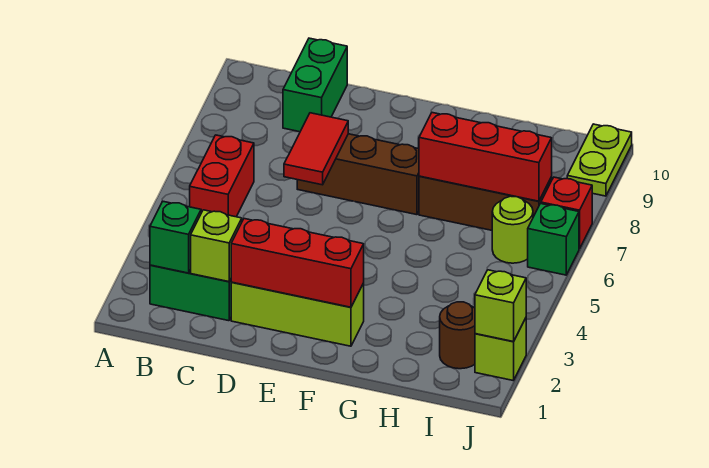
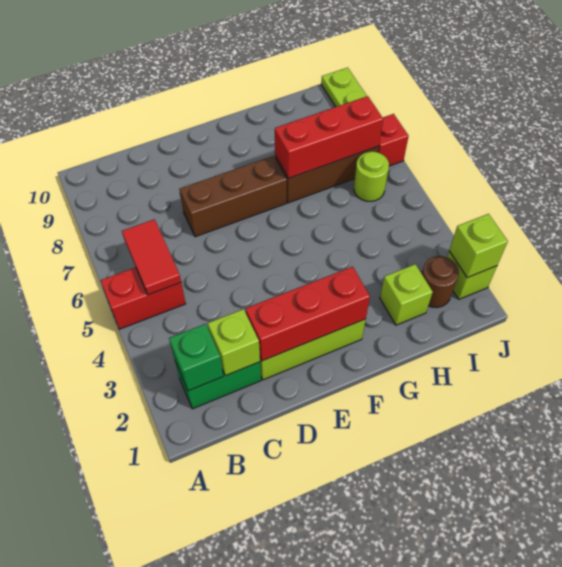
red 1x2 brick [190,135,254,217] -> red 1x2 brick turned to [101,267,186,329]
green 1x2 brick [283,38,347,132] -> none
red 1x2 tile [284,113,348,185] -> red 1x2 tile moved to [122,219,181,295]
none -> lime 1x1 brick [380,264,433,325]
green 1x1 brick [528,204,579,275] -> none

